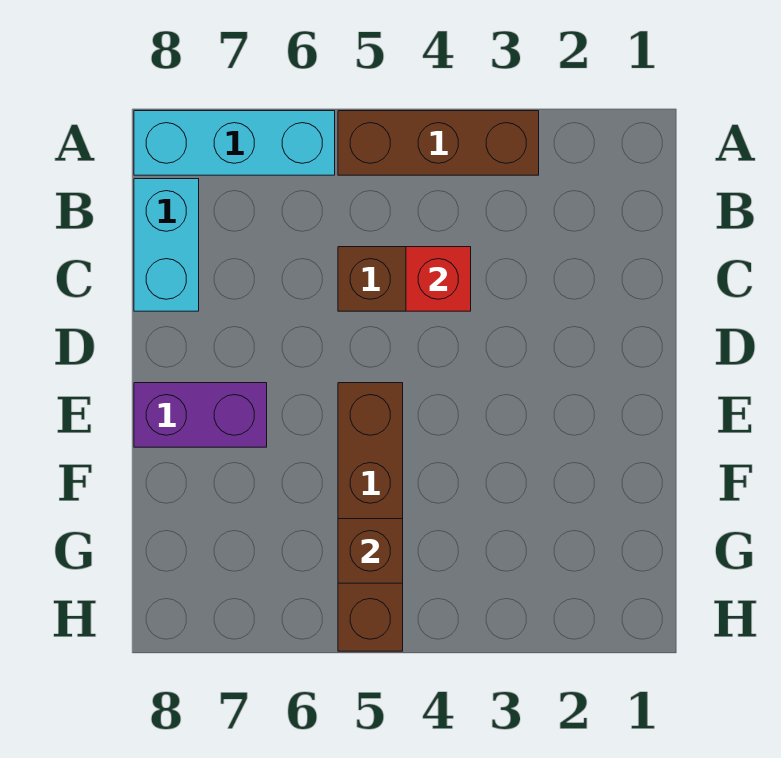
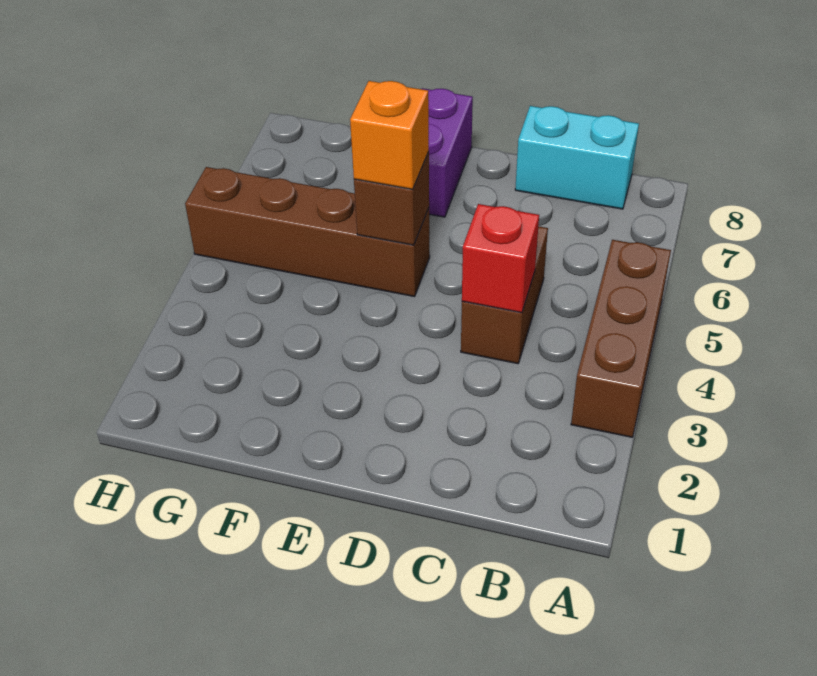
cyan 1x3 brick [134,111,335,175] -> none
none -> orange 1x1 brick [350,81,429,189]
brown 1x1 brick [338,519,403,583] -> brown 1x1 brick moved to [354,152,429,245]

